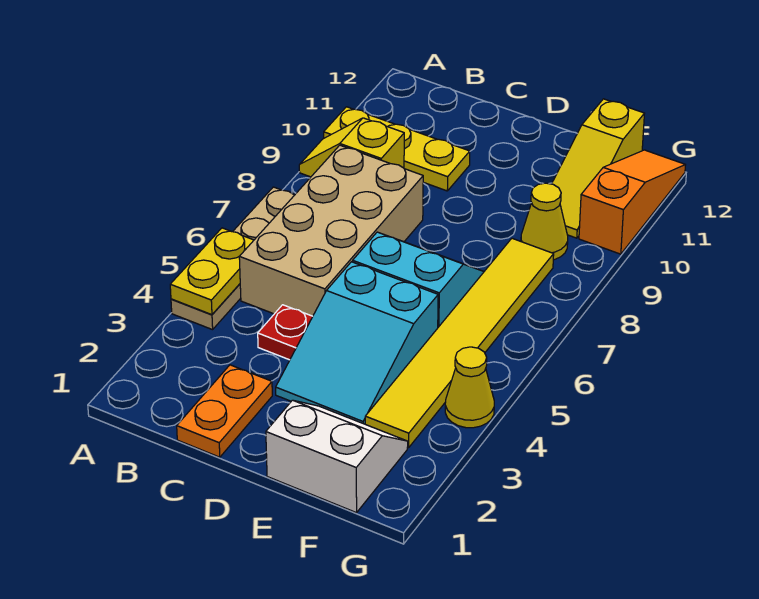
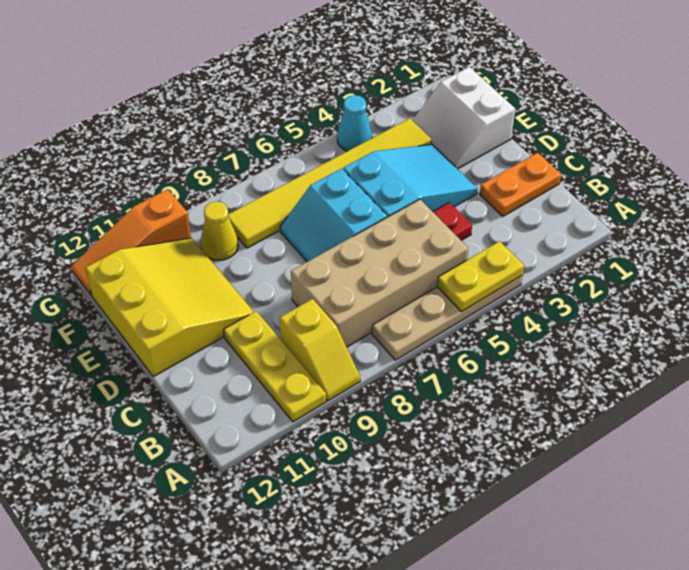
yellow 1x3 slope [552,99,645,238] -> yellow 3x3 slope [85,238,254,377]
yellow 1x1 cone [445,347,494,428] -> cyan 1x1 cone [337,95,372,151]

